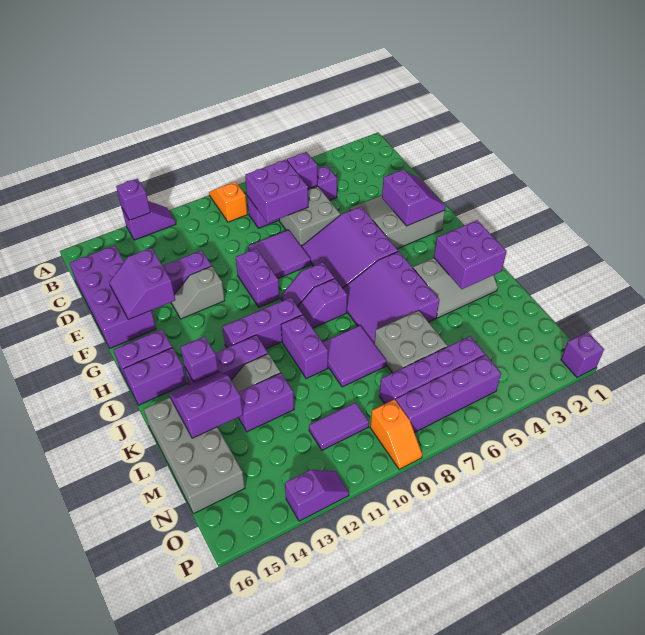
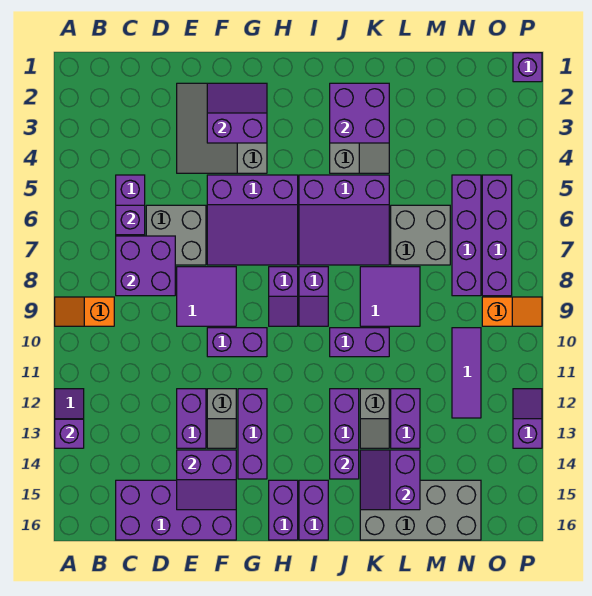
purple 1x3 brick [222,297,302,349] -> purple 1x3 brick moved to [238,389,267,479]
purple 1x2 tile [309,403,369,450] -> purple 1x3 tile [452,328,481,418]

